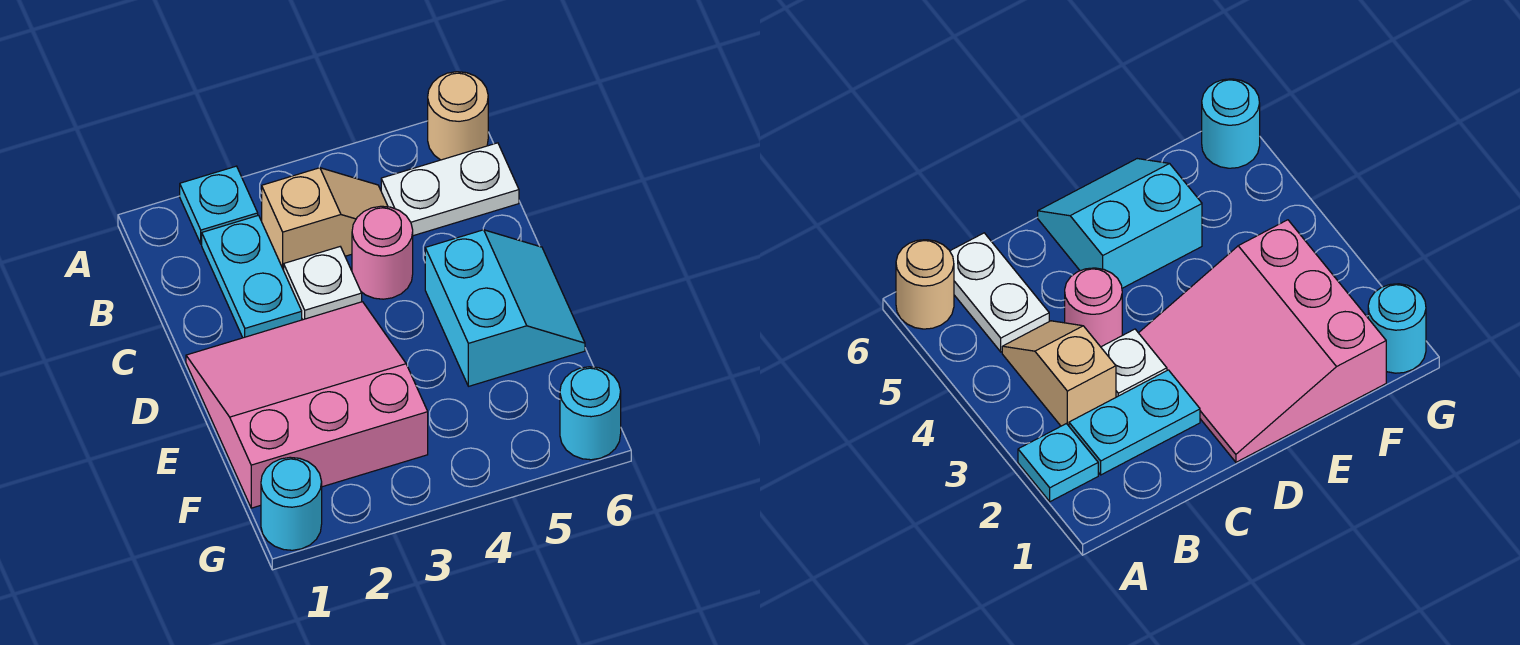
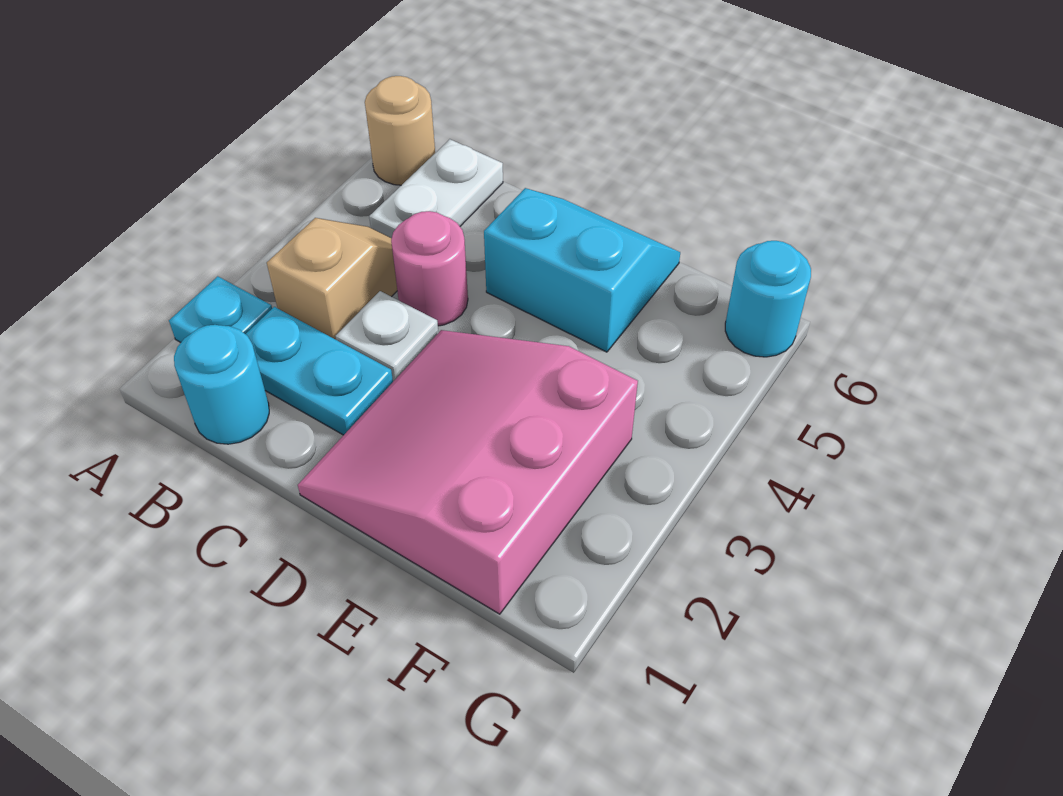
cyan 1x1 round brick [261,457,322,550] -> cyan 1x1 round brick moved to [174,325,269,444]

